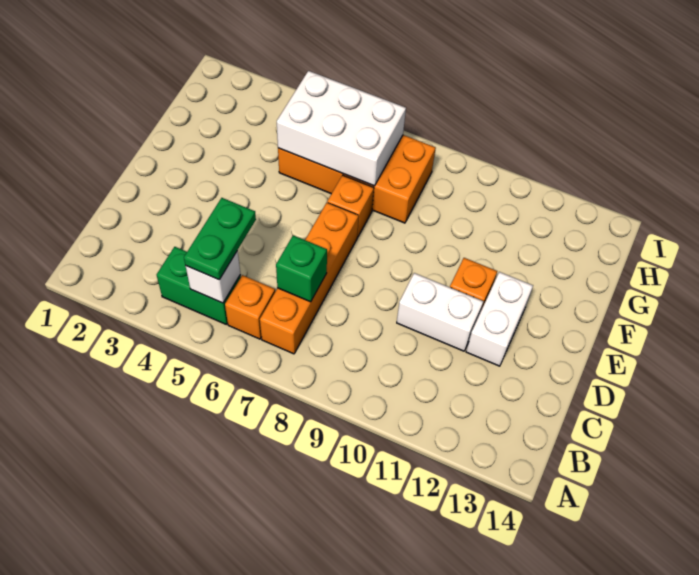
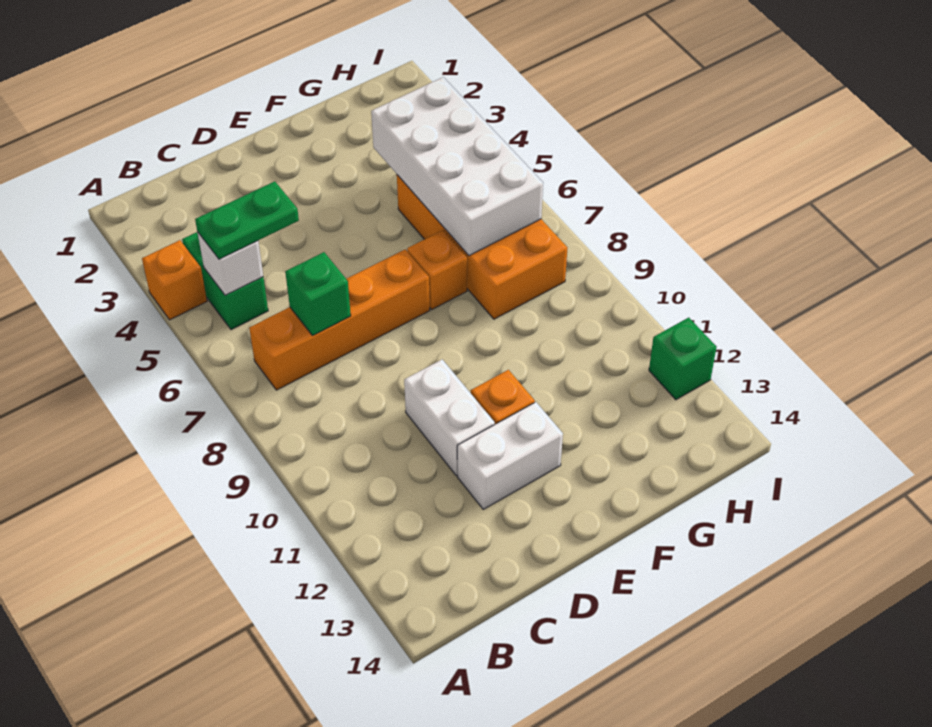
orange 1x1 brick [225,275,275,339] -> orange 1x1 brick moved to [142,240,207,320]
white 2x3 brick [277,71,406,186] -> white 2x4 brick [371,77,543,256]
none -> green 1x1 brick [649,318,717,400]

